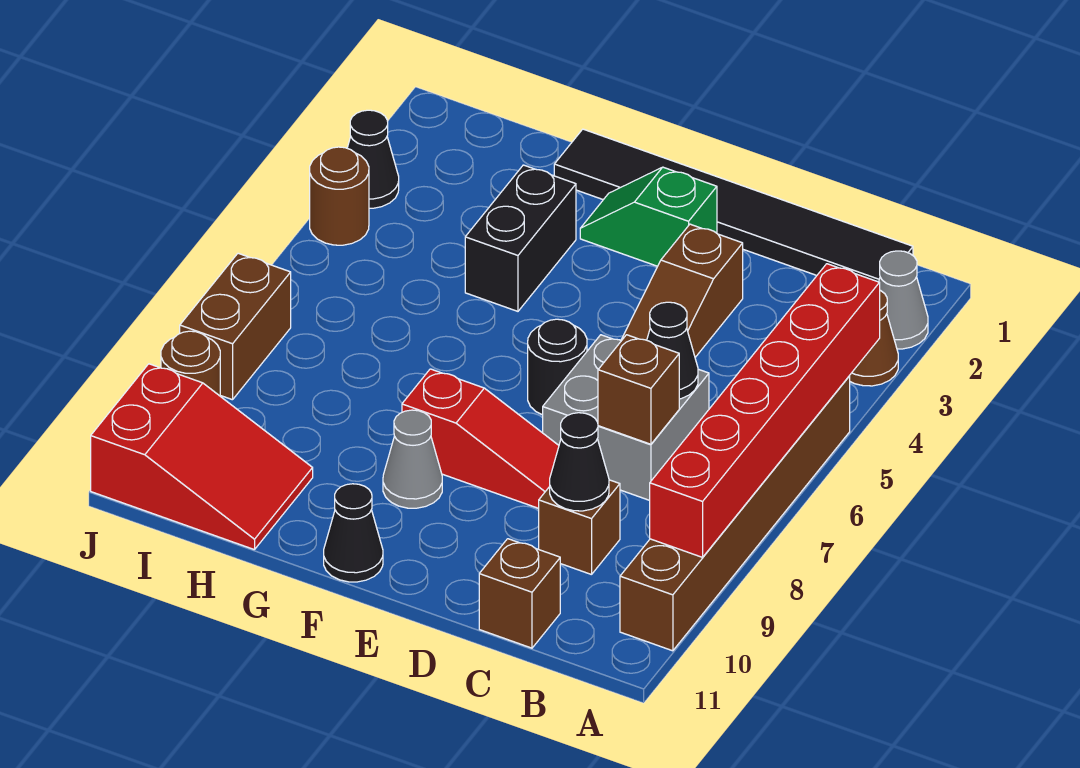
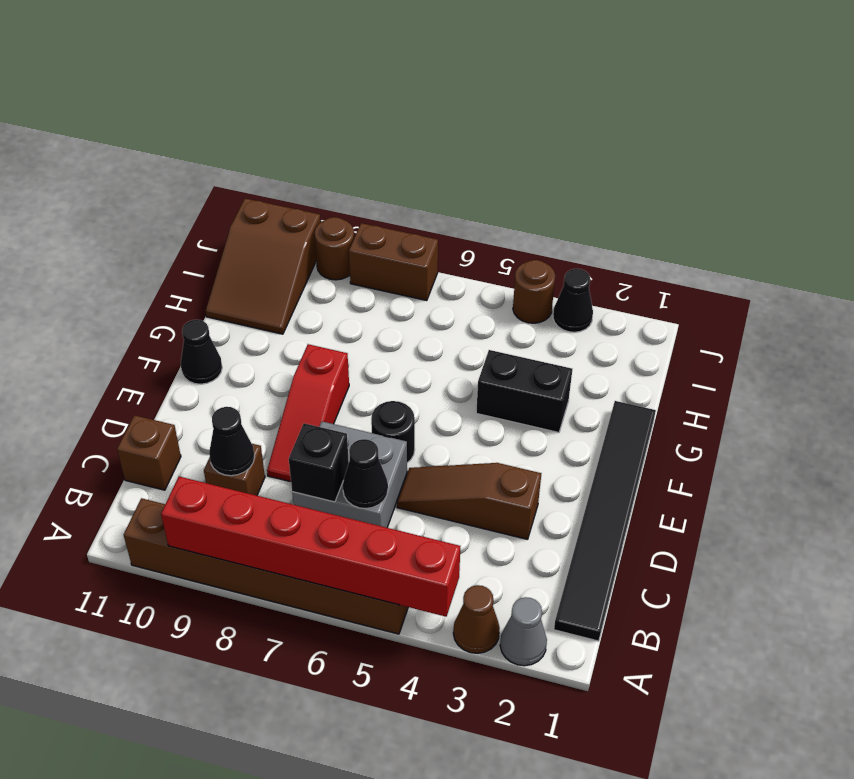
brown 1x1 brick [598,335,679,444] -> black 1x1 brick [289,423,349,502]
green 1x2 slope [580,167,717,266] -> none
grey 1x1 cone [383,410,442,508] -> none
red 2x3 slope [91,364,313,550] -> brown 2x3 slope [206,198,321,334]

